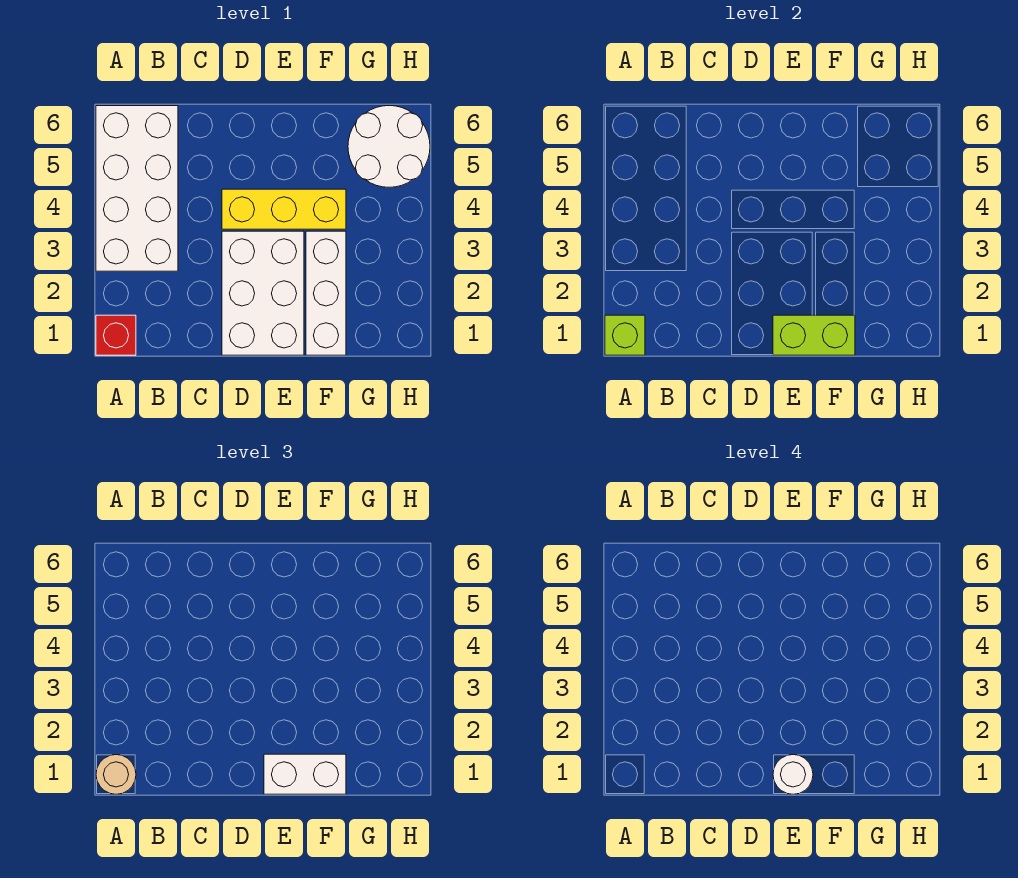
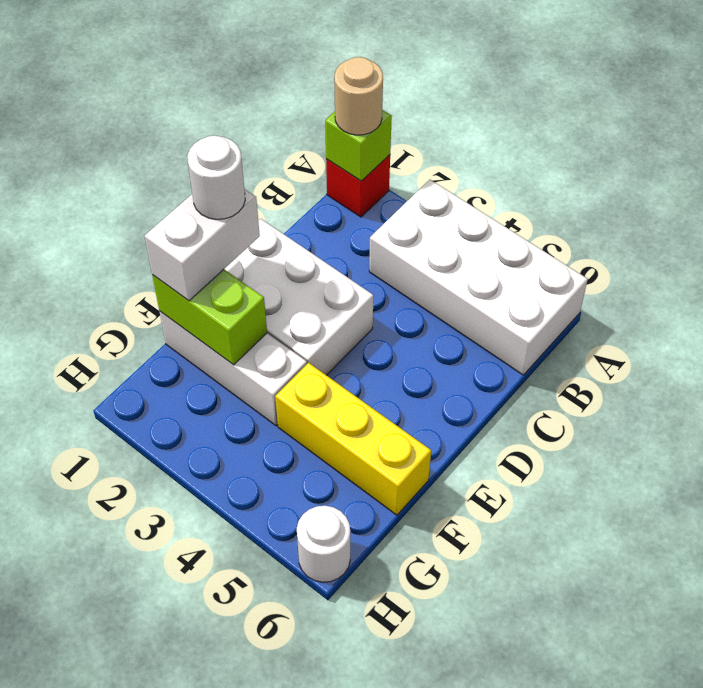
yellow 1x3 brick [222,189,346,229] -> yellow 1x3 brick turned to [275,363,431,515]
lime 1x2 brick [773,315,855,355] -> lime 1x2 brick turned to [152,269,267,365]
white 2x2 round brick [348,106,430,187] -> white 1x1 round brick [297,506,350,582]

